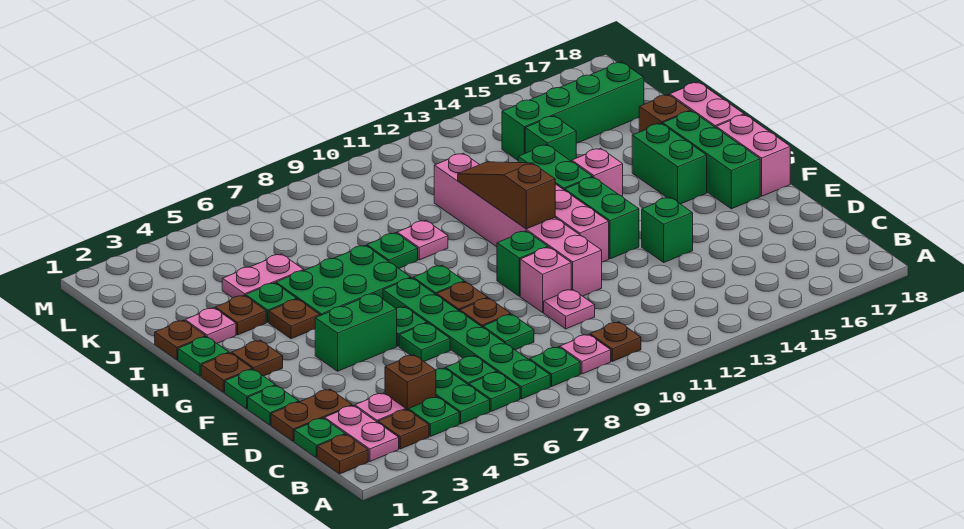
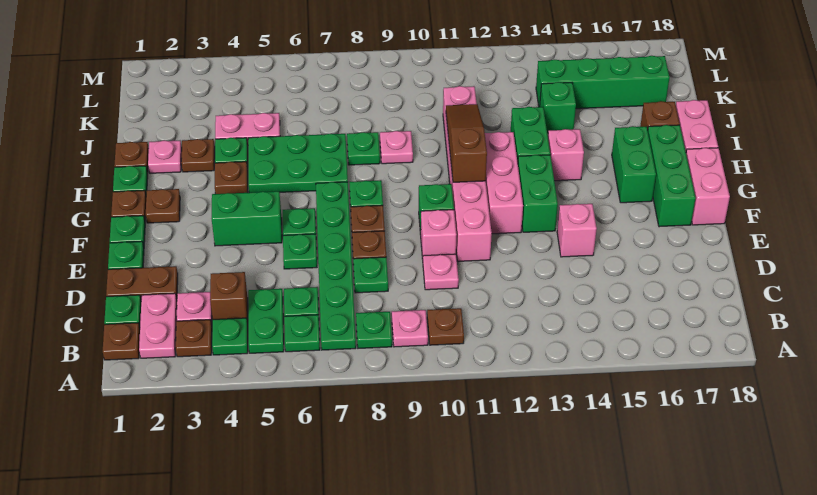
green 1x1 brick [642,197,693,262] -> pink 1x1 brick [557,204,597,257]

